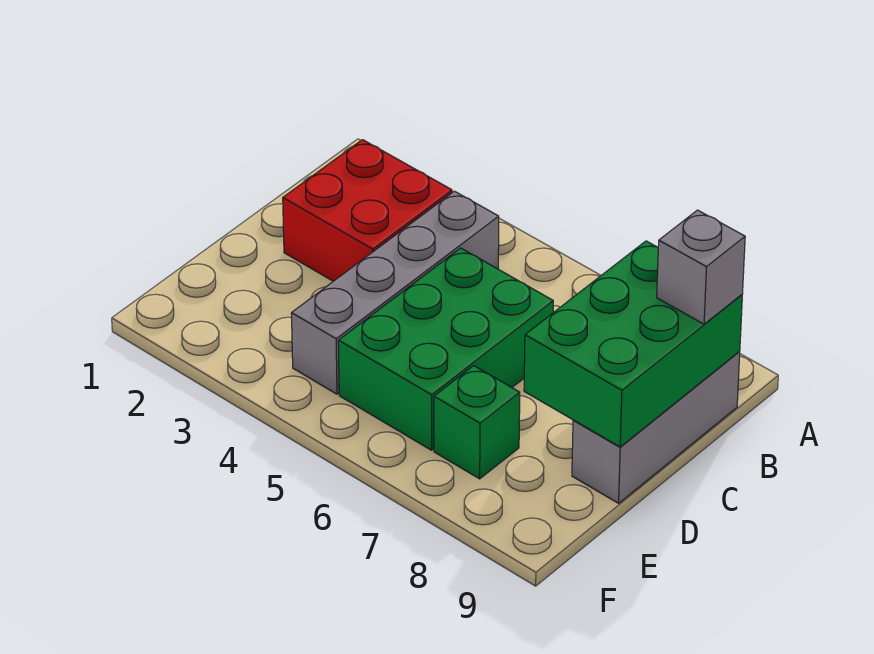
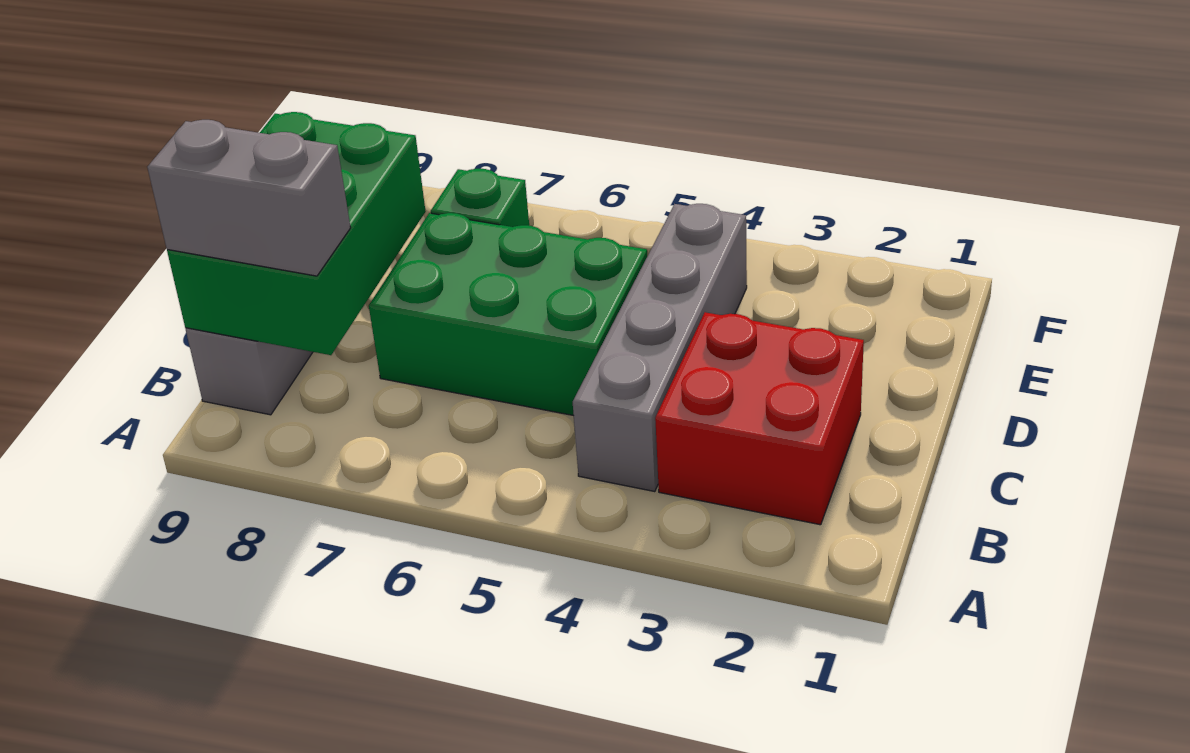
grey 1x1 brick [657,210,745,324] -> grey 1x2 brick [147,120,351,276]
green 2x3 brick [338,248,553,450] -> green 2x3 brick turned to [369,213,647,416]

